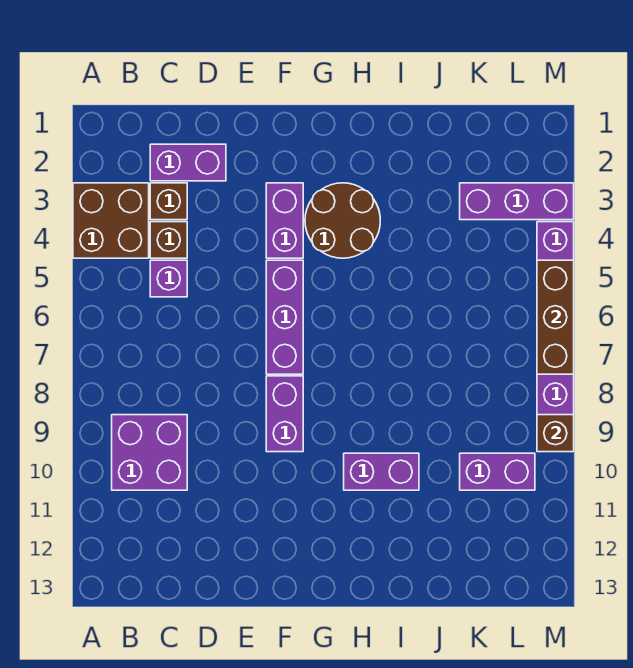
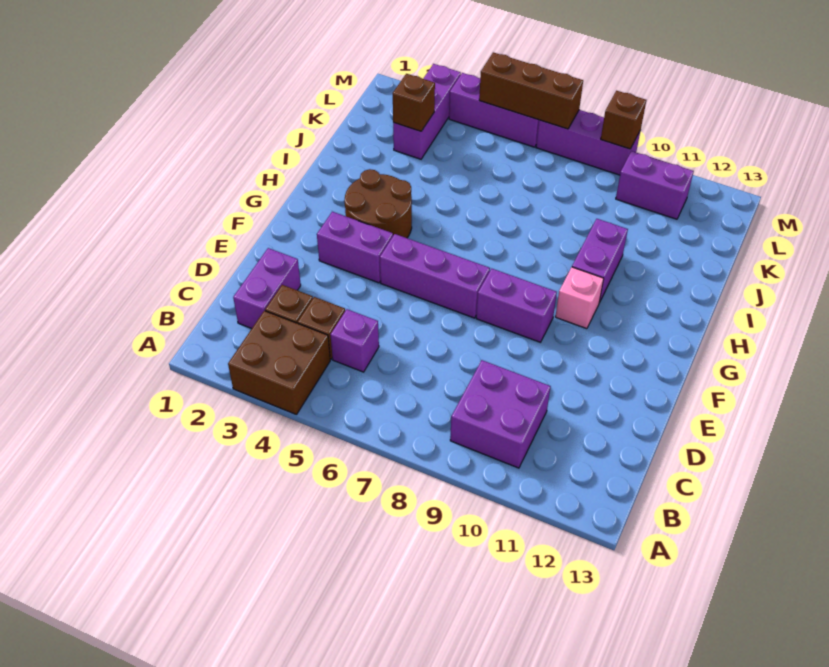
none -> pink 1x1 brick [555,267,604,329]
none -> brown 1x1 brick [393,74,435,131]
purple 1x2 brick [460,453,535,490] -> purple 1x2 brick turned to [616,151,694,219]

